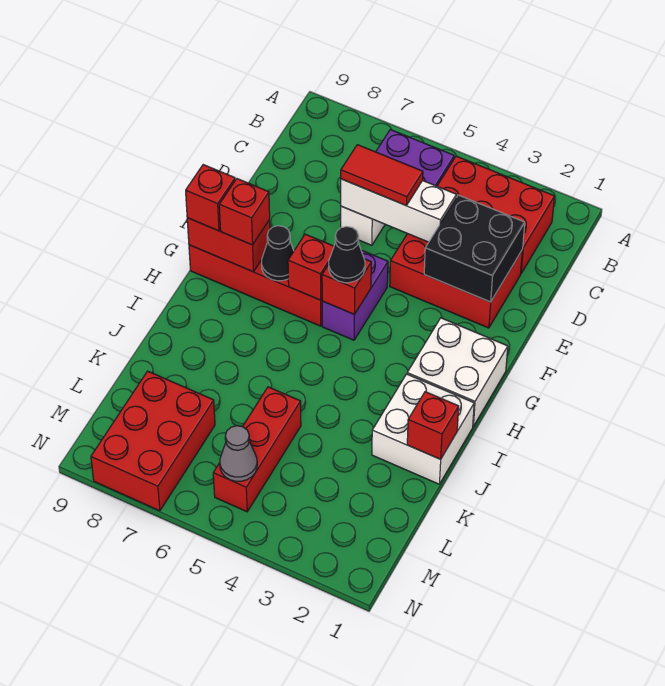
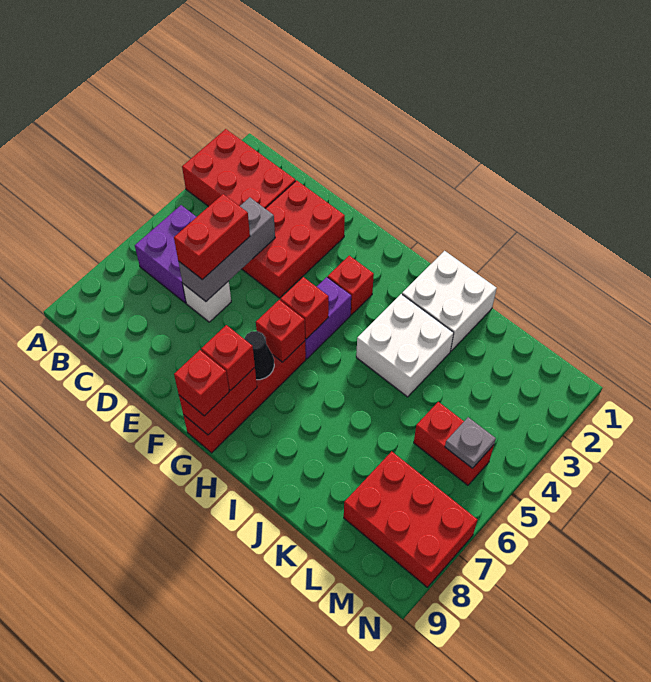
red 2x3 brick [437,156,554,273] -> red 2x3 brick turned to [182,129,295,208]
black 2x2 brick [424,195,525,302] -> none
white 1x3 brick [341,179,456,242] -> grey 1x3 brick [178,197,275,301]
red 1x2 tile [341,145,423,206] -> red 1x2 brick [174,194,250,280]
purple 1x2 brick [322,250,388,340] -> purple 1x2 brick turned to [305,277,351,359]
white 2x2 brick [407,318,508,426] -> white 2x2 brick moved to [356,294,454,397]
black 1x1 cone [329,227,365,283] -> none
red 1x1 brick [407,392,459,459] -> red 1x1 brick moved to [328,256,374,315]
red 1x3 brick [213,387,301,512] -> red 1x2 brick [414,402,494,485]
grey 1x1 cone [220,426,257,481] -> grey 1x1 plate [445,417,496,468]

